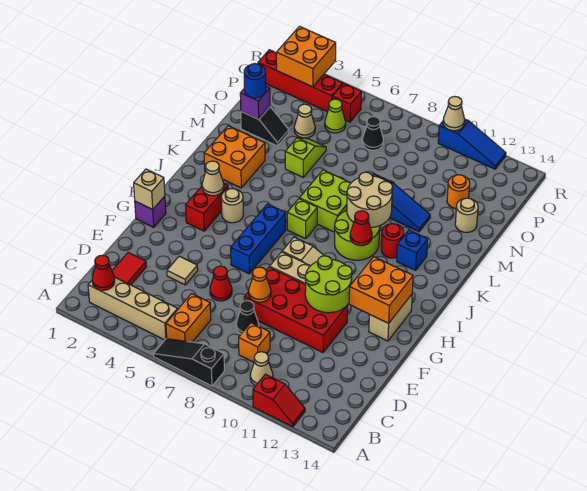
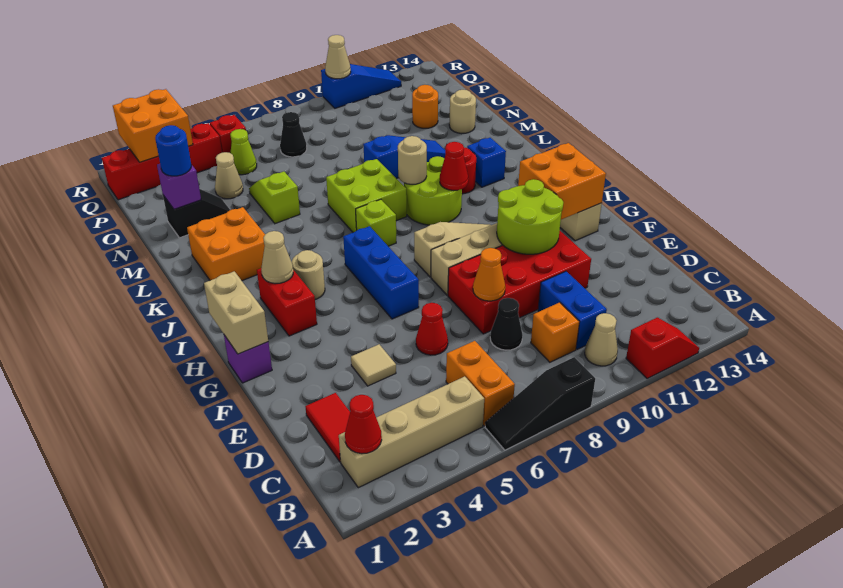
none -> blue 1x2 brick [538,271,607,349]
tan 1x1 brick [134,169,165,209] -> tan 1x2 brick [204,271,268,354]
tan 2x2 round brick [347,172,393,228] -> tan 1x1 round brick [398,136,427,184]

